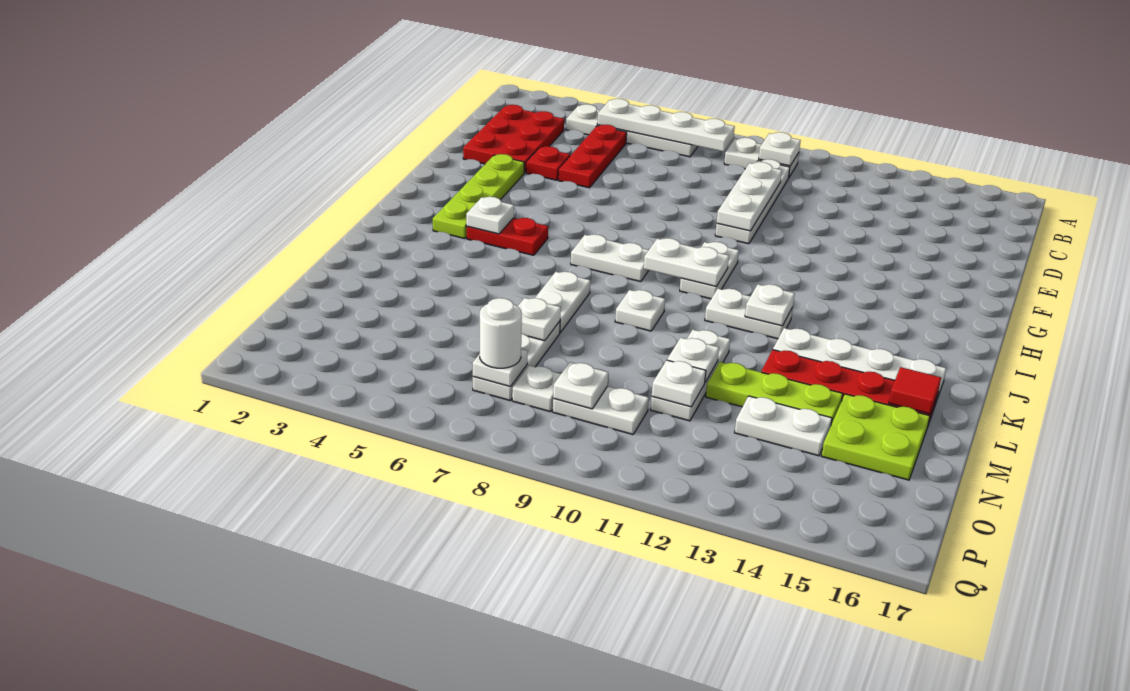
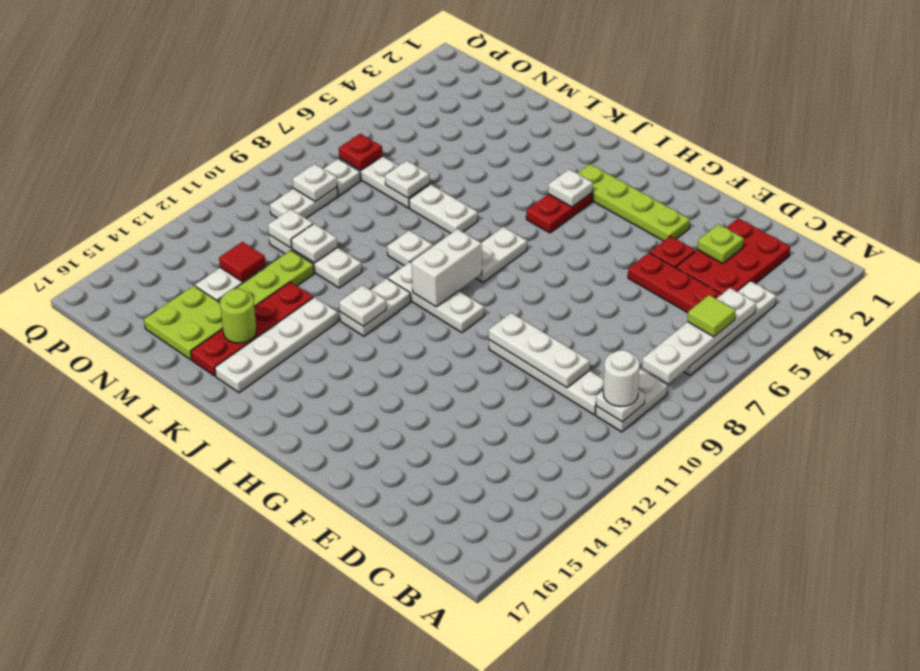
none -> lime 1x1 tile [687,295,735,337]
red 2x3 plate [463,105,564,173] -> red 2x3 plate turned to [676,218,790,294]
none -> lime 1x1 plate [698,224,744,264]
white 1x2 plate [680,242,739,299] -> white 1x3 plate [388,261,484,333]
white 1x2 plate [644,238,729,287] -> white 1x2 brick [411,229,482,307]
none -> lime 1x1 round brick [220,289,257,343]
red 1x1 tile [889,367,941,414] -> red 1x1 tile moved to [219,242,266,282]
white 1x1 plate [473,349,528,387] -> red 1x1 plate [339,134,383,170]
white 1x1 round brick [480,298,522,368] -> white 1x1 round brick moved to [603,350,640,407]

